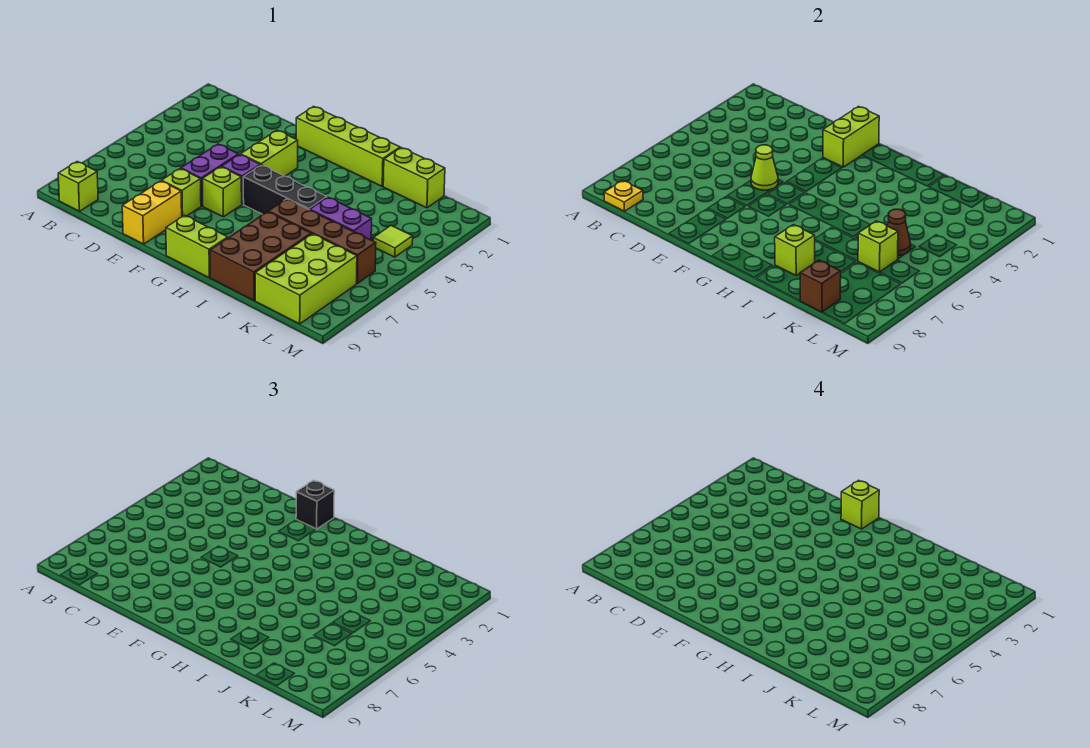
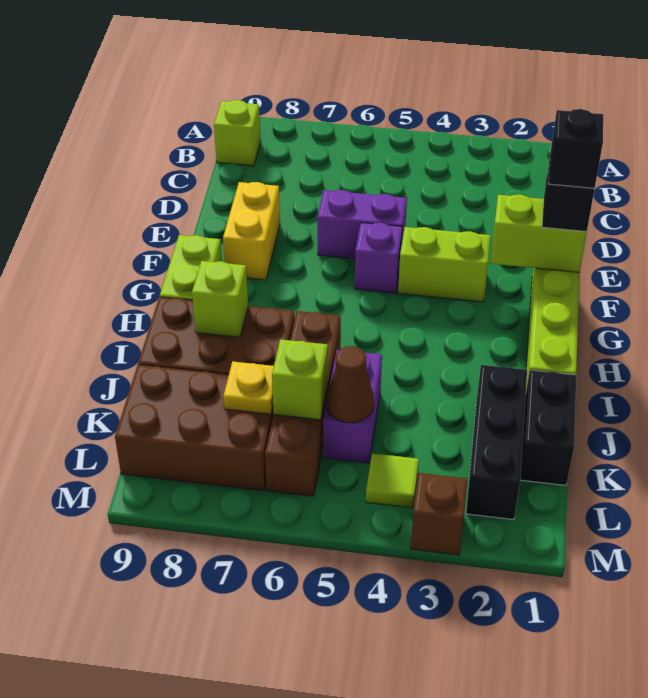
yellow 1x1 plate [604,181,643,211] -> yellow 1x1 plate moved to [223,361,274,414]
lime 1x1 cone [751,145,778,190] -> none
lime 1x1 brick [162,169,201,217] -> none
yellow 1x2 brick [122,181,182,244] -> yellow 1x2 brick turned to [223,182,280,280]
lime 1x1 brick [841,480,879,529] -> black 1x1 brick [548,109,603,188]
lime 1x1 brick [203,167,242,217] -> none
black 1x3 brick [243,165,327,214] -> black 1x3 brick moved to [466,365,527,519]
lime 1x2 brick [383,148,445,208] -> black 1x2 brick [520,370,576,485]
lime 2x3 brick [255,234,357,324] -> brown 2x3 brick [115,365,274,491]
brown 1x1 brick [800,260,841,312] -> brown 1x1 brick moved to [411,473,468,555]

